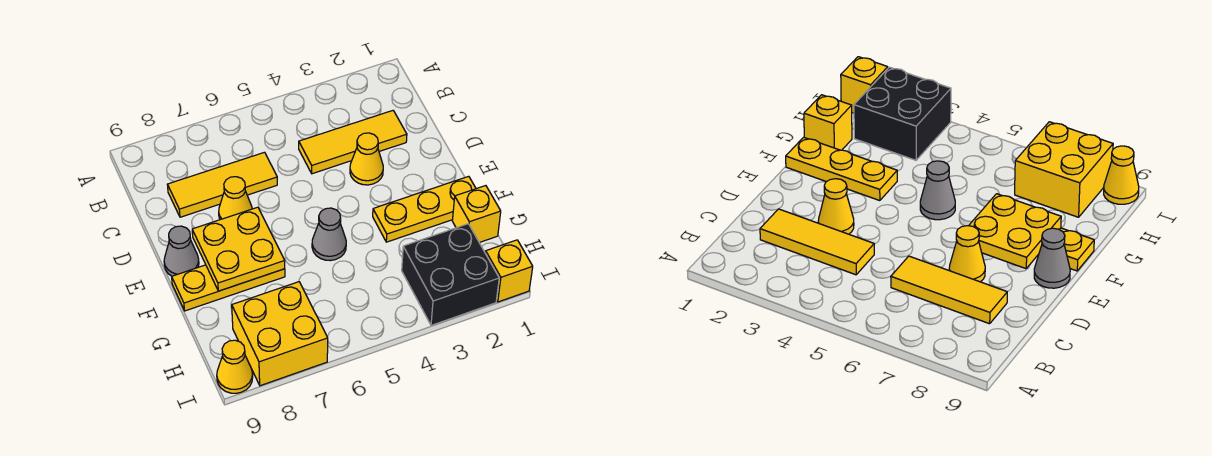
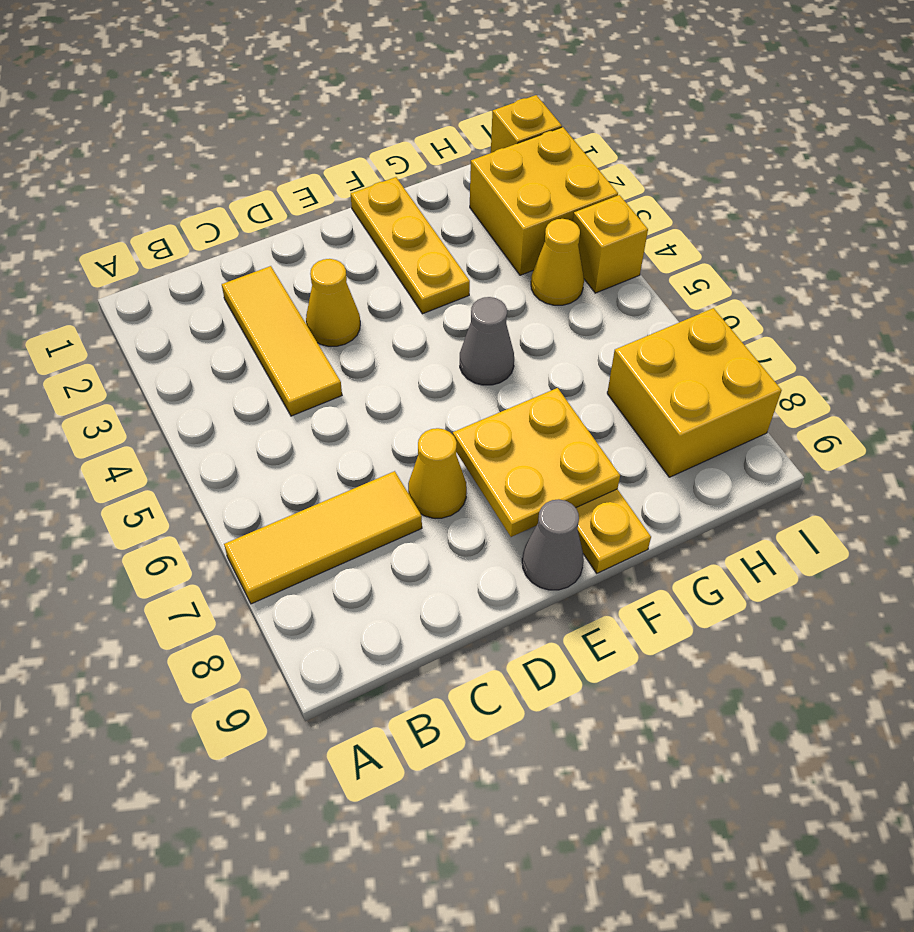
yellow 1x3 tile [167,152,277,217] -> yellow 1x3 tile turned to [224,471,422,604]
yellow 1x1 brick [452,186,501,243] -> yellow 1x1 brick moved to [573,195,648,293]
black 2x2 brick [402,224,499,325] -> yellow 2x2 brick [470,127,618,275]
yellow 1x1 cone [217,340,253,393] -> yellow 1x1 cone moved to [531,219,584,305]

